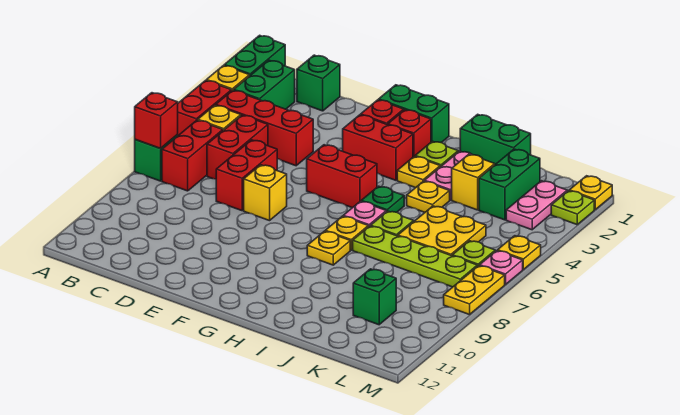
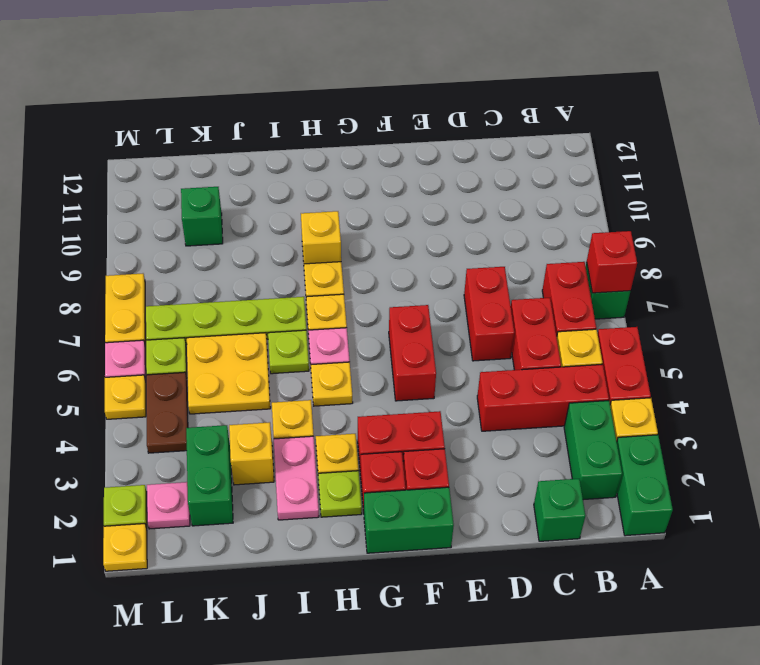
yellow 1x1 brick [244,165,287,221] -> yellow 1x1 brick moved to [301,211,341,264]
red 1x2 brick [307,145,377,208] -> red 1x2 brick turned to [389,305,436,401]
green 1x1 plate [361,186,404,212] -> yellow 1x1 plate [311,362,353,406]
green 1x2 brick [460,114,531,164] -> none
pink 1x2 plate [506,181,567,230] -> pink 1x1 plate [147,482,190,529]
none -> brown 1x2 plate [146,372,188,453]

